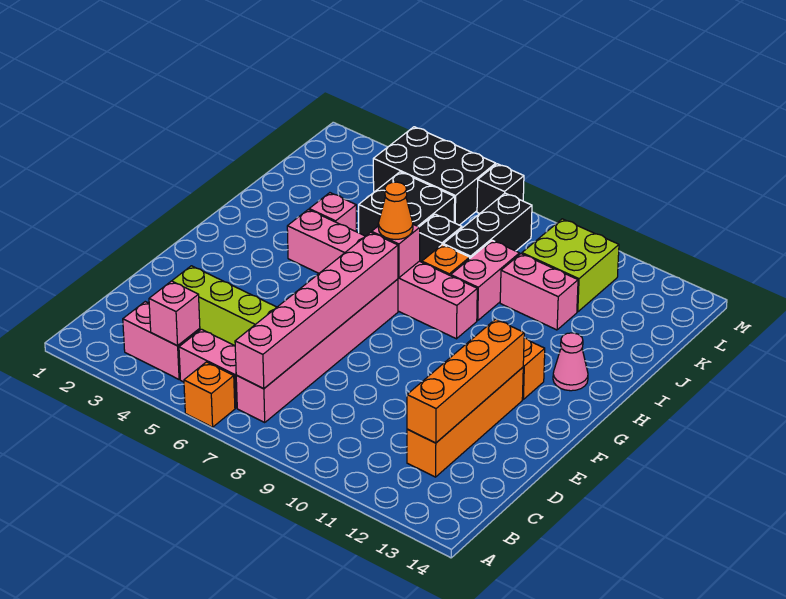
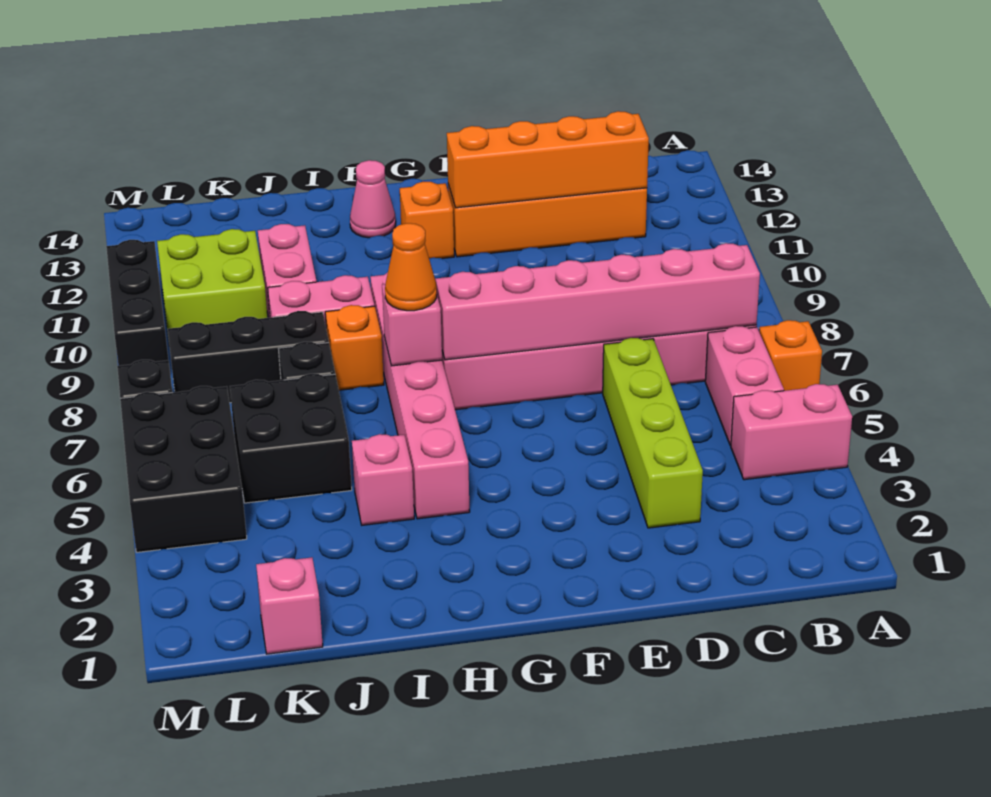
pink 1x2 brick [123,302,200,379] -> pink 1x2 brick turned to [731,384,852,480]
pink 1x1 brick [149,281,200,346] -> pink 1x1 brick moved to [256,557,323,654]
none -> black 1x3 brick [106,240,168,366]

